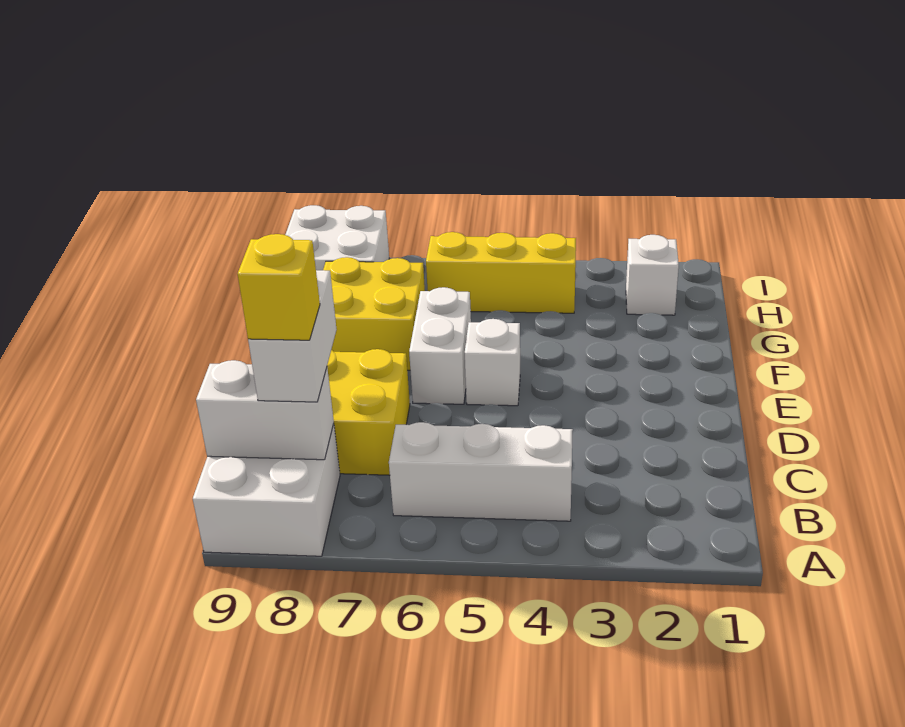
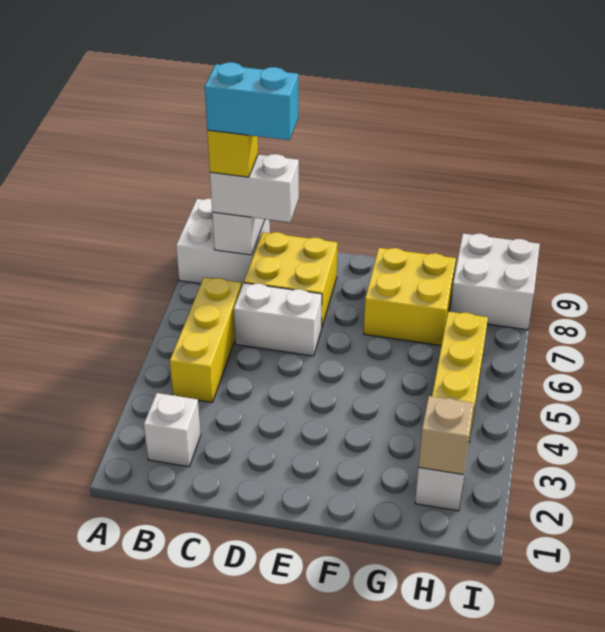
white 1x3 brick [389,422,573,521] -> yellow 1x3 brick [170,277,242,402]
none -> cyan 1x2 brick [205,62,298,140]
white 1x1 brick [465,319,520,406] -> white 1x1 brick moved to [144,393,201,467]
white 1x2 brick [409,287,471,404] -> white 1x2 brick moved to [234,283,322,356]
none -> tan 1x1 brick [419,396,474,475]

